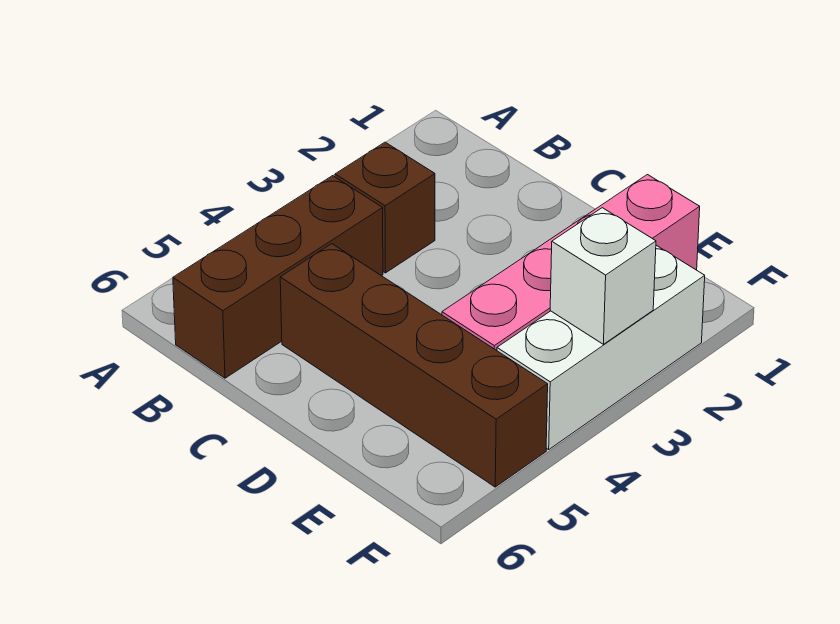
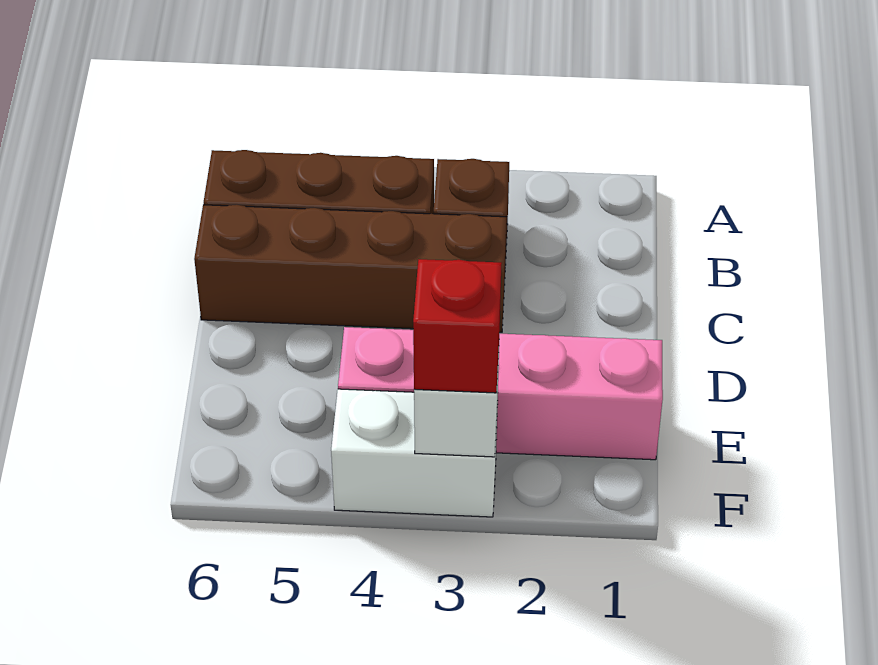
brown 1x4 brick [280,244,548,487] -> brown 1x4 brick turned to [194,205,507,332]
white 1x3 brick [497,245,705,449] -> white 1x2 brick [331,389,498,517]
none -> red 1x1 brick [413,259,502,393]

